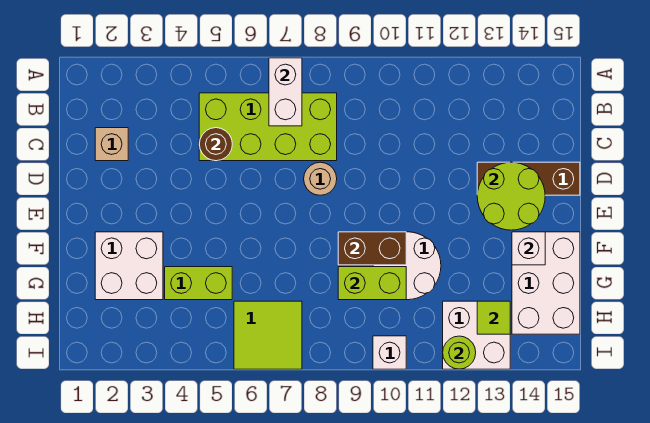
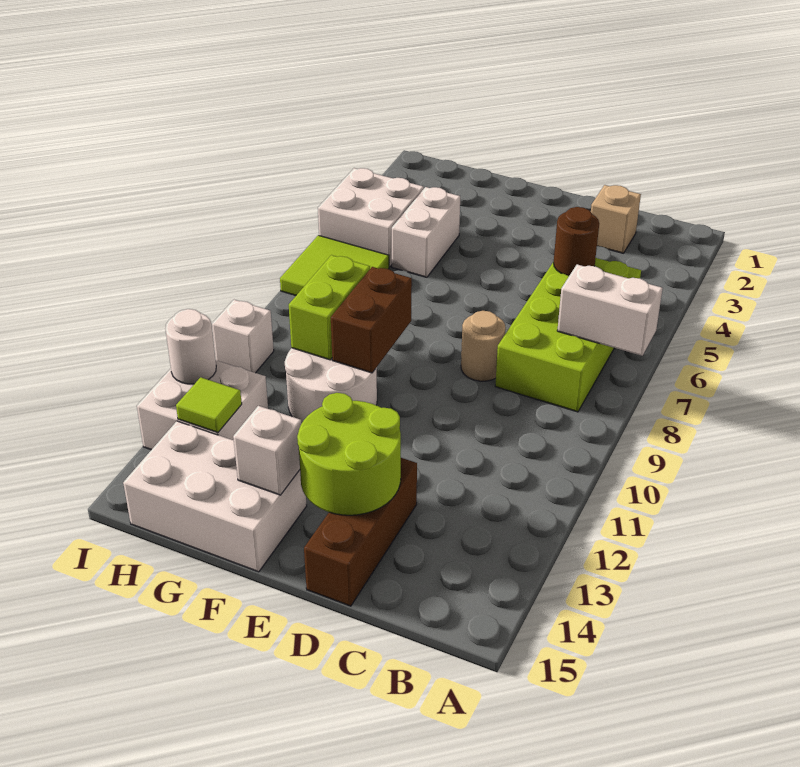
white 2x2 brick [95,232,163,300] -> white 2x2 brick moved to [318,168,424,267]
lime 1x2 brick [165,267,232,300] -> white 1x2 brick [392,187,460,277]
lime 1x1 round brick [443,336,476,369] -> white 1x1 round brick [165,309,216,384]

